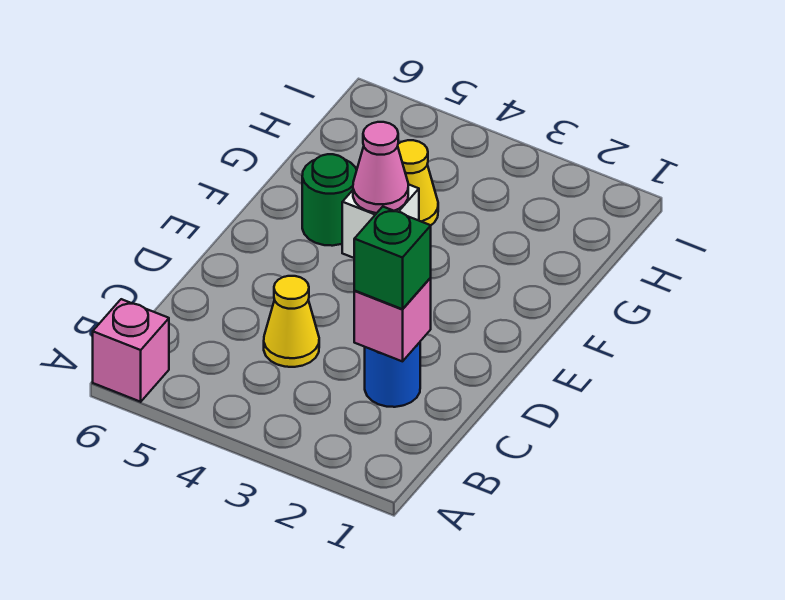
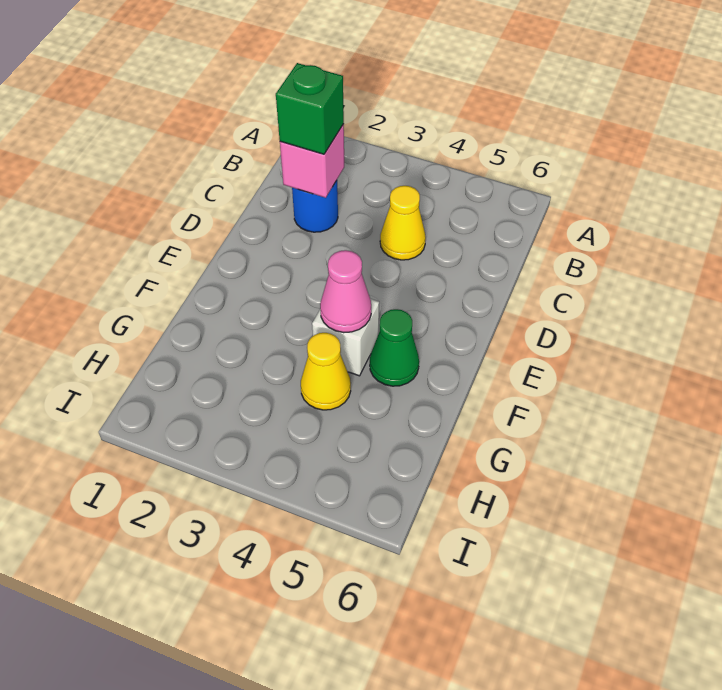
pink 1x1 brick [93,299,169,402] -> none
green 1x1 round brick [302,154,357,246] -> green 1x1 cone [370,309,419,386]

